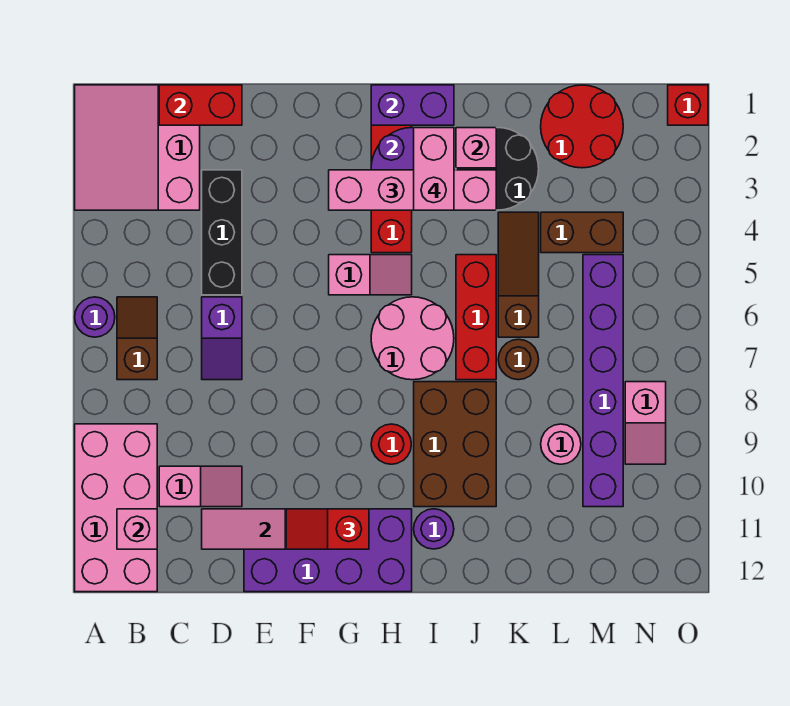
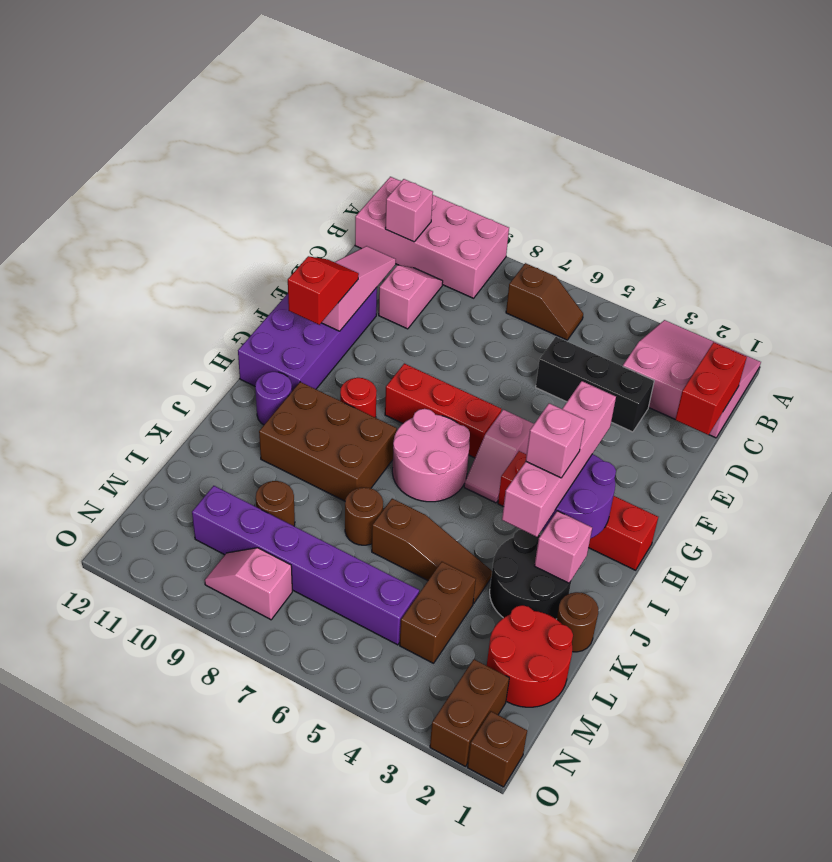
purple 1x1 round brick [75,297,115,337] -> none
pink 1x2 slope [159,466,242,507] -> pink 1x2 slope turned to [379,265,443,329]
purple 1x2 slope [202,297,242,380] -> none
purple 1x2 brick [371,85,454,125] -> none
pink 1x2 brick [414,128,454,210] -> pink 1x1 brick [526,403,585,478]
red 1x3 brick [456,255,496,380] -> red 1x3 brick moved to [385,363,501,458]
none -> brown 1x1 round brick [557,592,598,652]
pink 1x1 round brick [541,424,581,464] -> brown 1x1 round brick [256,481,295,526]
none -> brown 1x2 brick [430,659,509,767]
red 1x1 brick [668,85,708,125] -> brown 1x1 brick [467,712,527,787]

